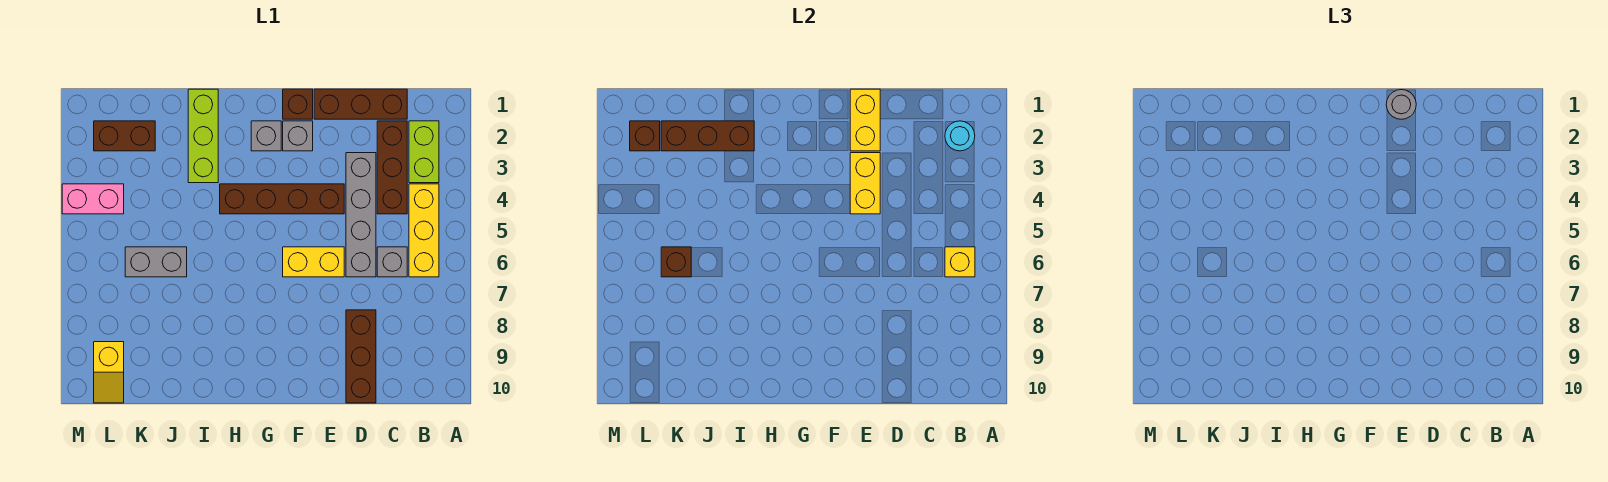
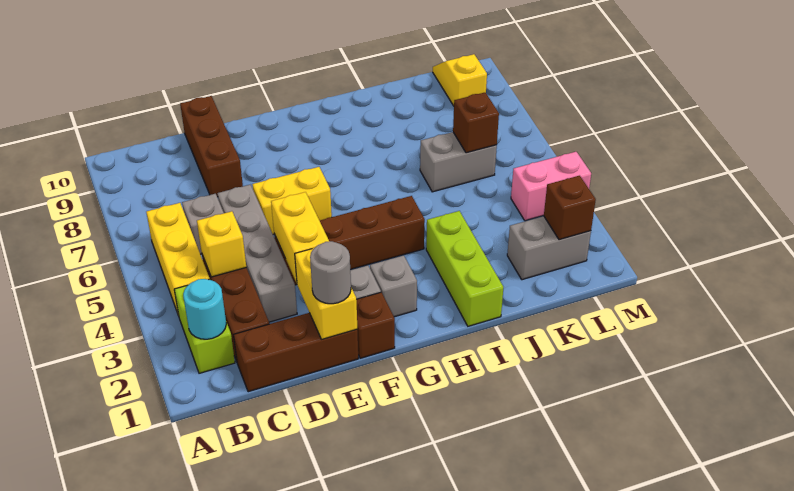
yellow 1x1 brick [945,247,975,277] -> yellow 1x1 brick moved to [197,211,246,277]
brown 1x3 brick [661,121,754,151] -> none
brown 1x2 brick [94,121,155,151] -> grey 1x2 brick [507,216,591,280]

